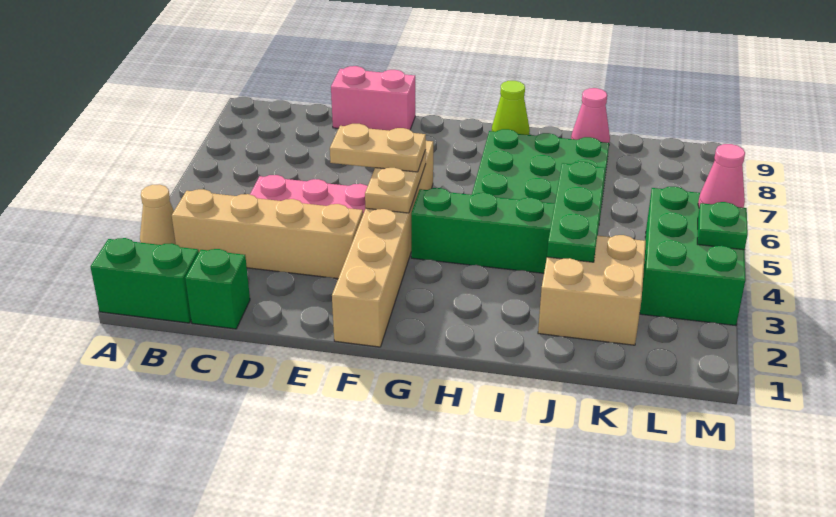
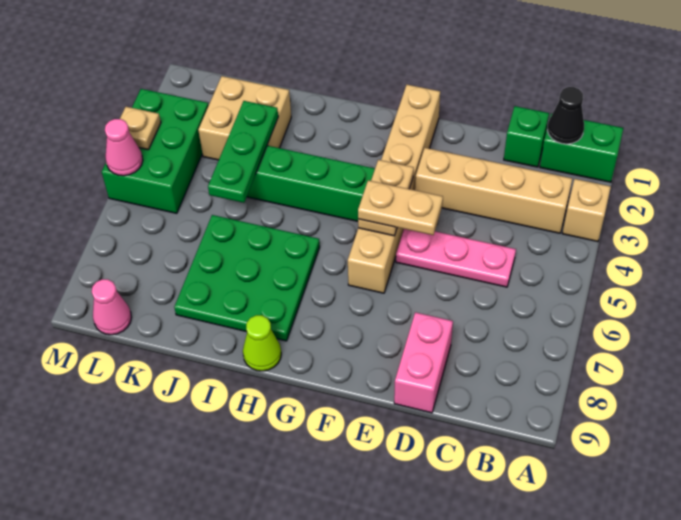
tan 1x1 cone [140,184,176,245] -> tan 1x1 brick [562,179,611,242]
none -> black 1x1 cone [547,87,584,144]
pink 1x2 brick [331,66,415,131] -> pink 1x2 brick turned to [394,312,453,413]
pink 1x1 cone [571,88,610,143] -> pink 1x1 cone moved to [92,279,132,335]
green 1x1 plate [697,202,748,250] -> tan 1x1 plate [120,107,161,150]

